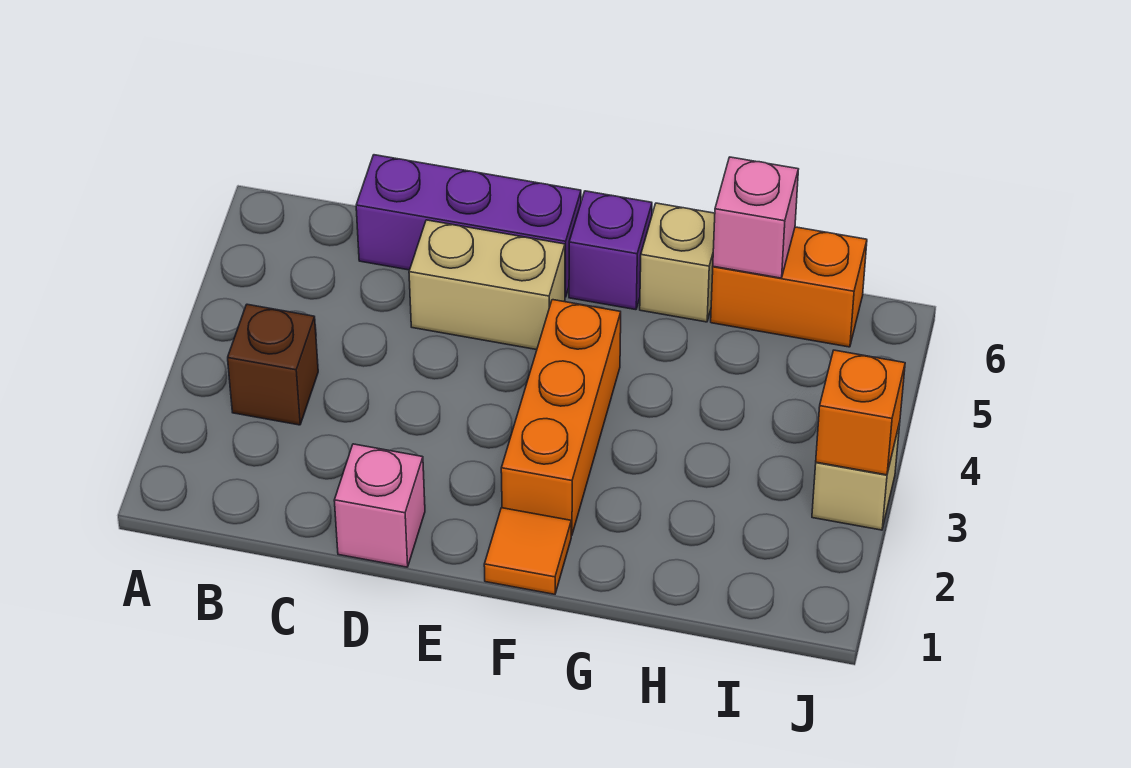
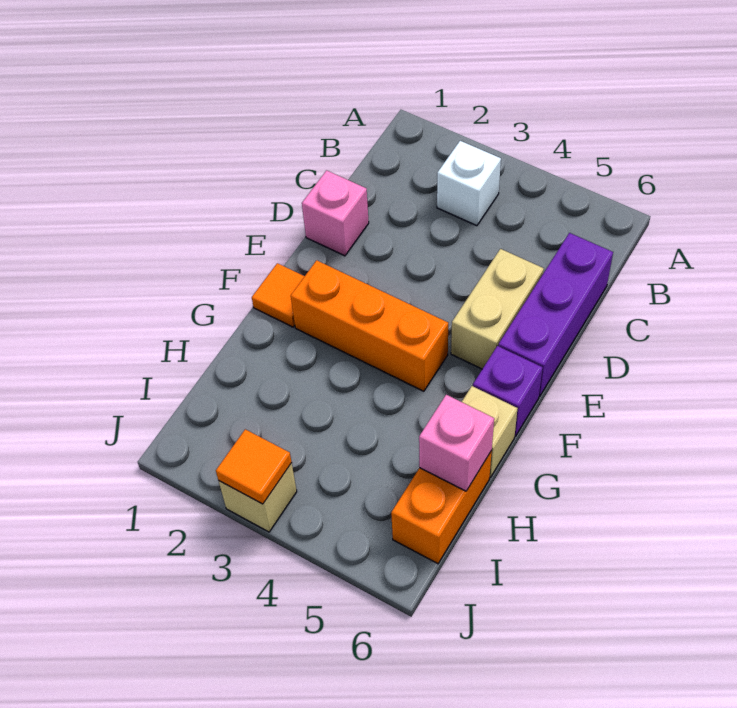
brown 1x1 brick [228,304,318,425] -> white 1x1 brick [437,141,501,226]
orange 1x1 brick [816,350,905,475] -> orange 1x1 tile [216,429,292,504]

